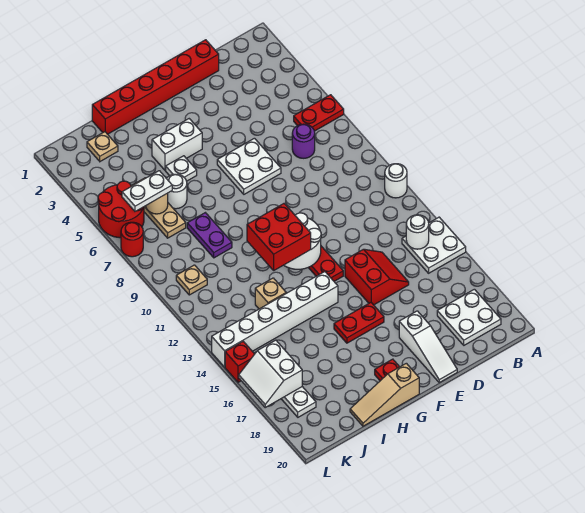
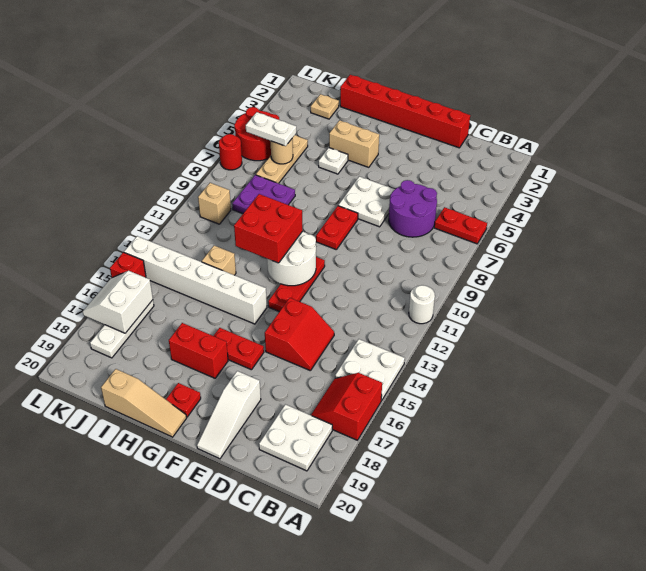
none -> red 2x2 slope [311,373,382,440]
white 1x1 round brick [406,215,429,249] -> none
purple 1x1 round brick [292,124,315,158] -> purple 2x2 round brick [389,180,437,237]
none -> red 1x2 plate [316,206,358,250]
white 1x2 brick [152,119,202,170] -> tan 1x2 brick [329,120,379,167]
none -> red 1x2 brick [169,323,228,378]
tan 1x3 slope [350,363,419,426] -> tan 1x3 slope turned to [101,369,187,437]
white 1x1 round brick [166,174,187,209] -> none
purple 1x2 plate [187,213,232,258] -> purple 2x2 plate [232,175,295,214]
tan 1x1 plate [176,265,207,295] -> tan 1x1 brick [198,183,231,224]

